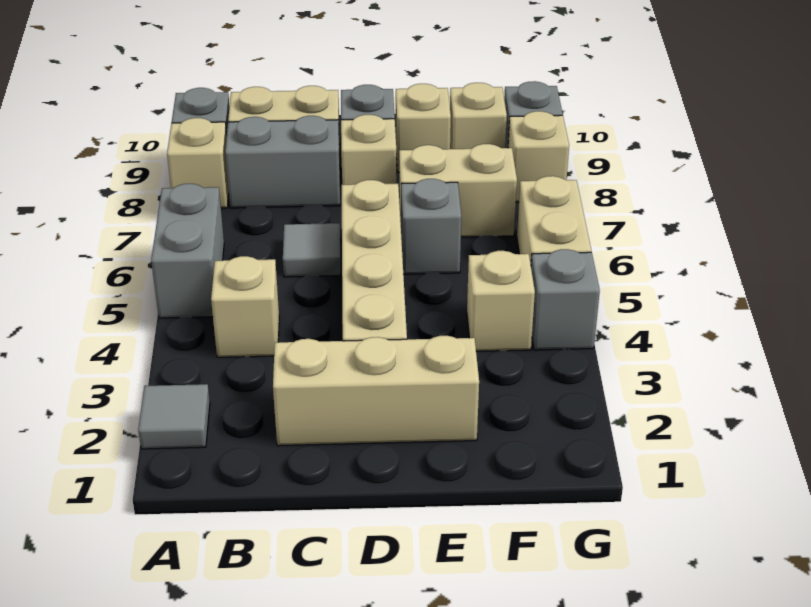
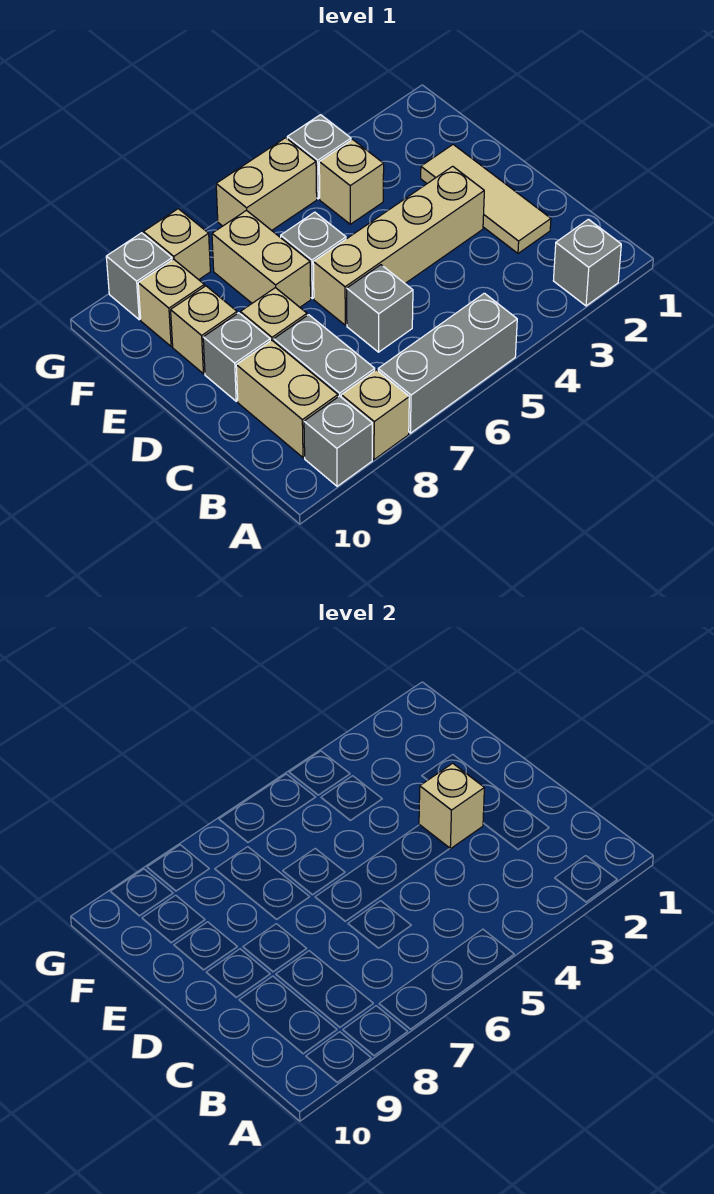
grey 1x1 tile [138,384,210,449] -> grey 1x1 brick [553,219,621,306]
grey 1x2 brick [151,184,224,318] -> grey 1x3 brick [378,293,517,433]
tan 1x1 brick [211,256,279,357] -> tan 1x1 brick moved to [419,763,484,849]
tan 1x3 brick [273,336,479,446] -> tan 1x3 tile [421,144,551,253]
grey 1x1 tile [283,223,341,277] -> grey 1x1 brick [347,265,413,352]

